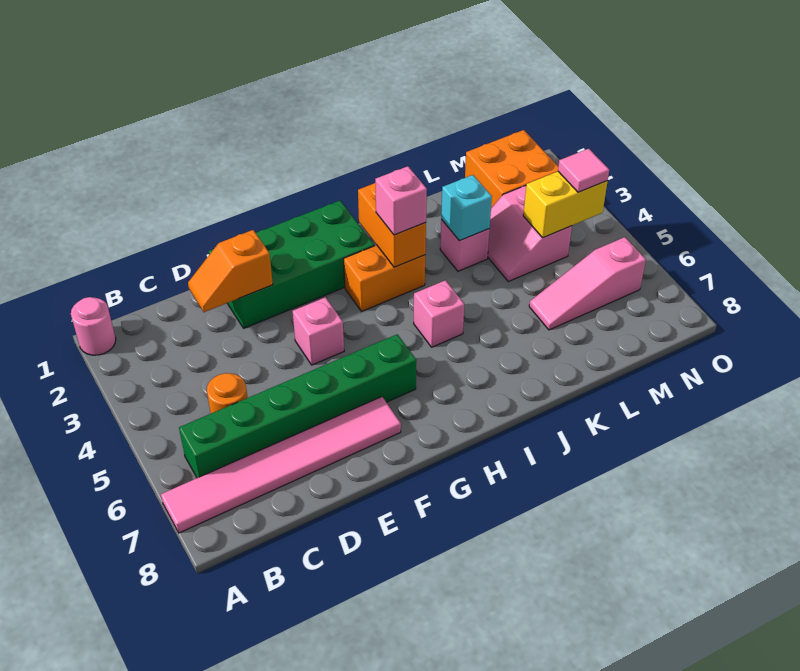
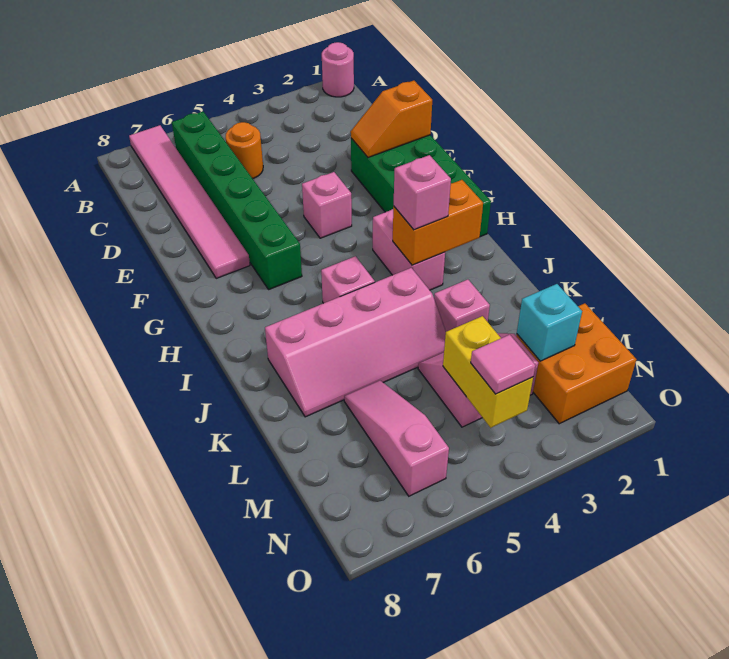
orange 1x2 slope [188,230,273,312] -> orange 1x2 slope turned to [351,81,432,157]
orange 1x2 brick [344,245,425,311] -> pink 1x2 brick [373,209,445,290]
none -> pink 2x4 slope [265,268,446,417]
cyan 1x1 brick [441,175,492,241] -> cyan 1x1 brick moved to [517,284,582,361]

